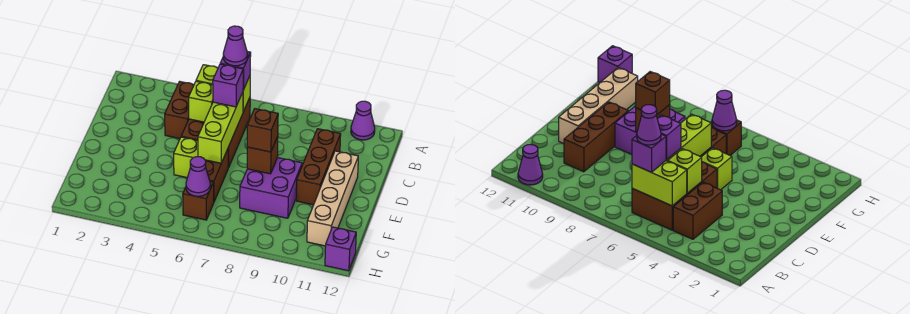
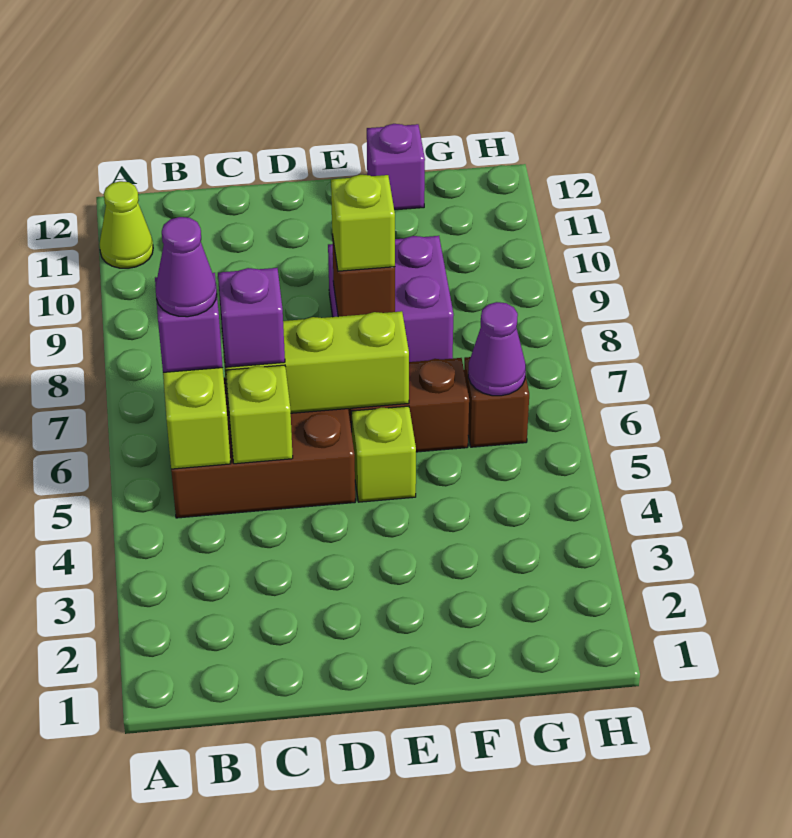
purple 1x1 cone [351,101,375,140] -> lime 1x1 cone [99,181,153,268]
brown 1x2 brick [165,81,194,139] -> none
brown 1x3 brick [296,129,341,205] -> none
tan 1x4 brick [307,151,358,246] -> none
brown 1x1 brick [247,109,278,152] -> lime 1x1 brick [331,175,395,271]
purple 1x1 brick [325,227,356,271] -> purple 1x1 brick moved to [367,124,425,210]

